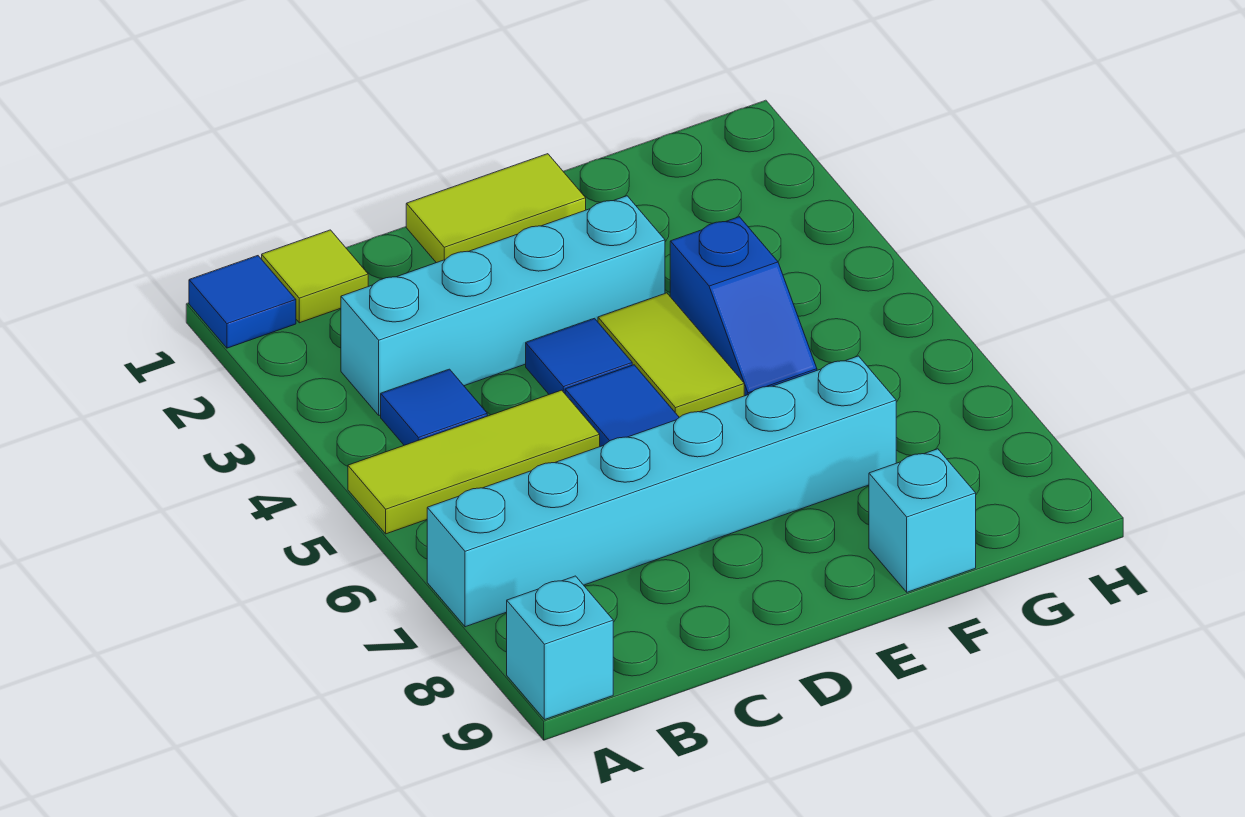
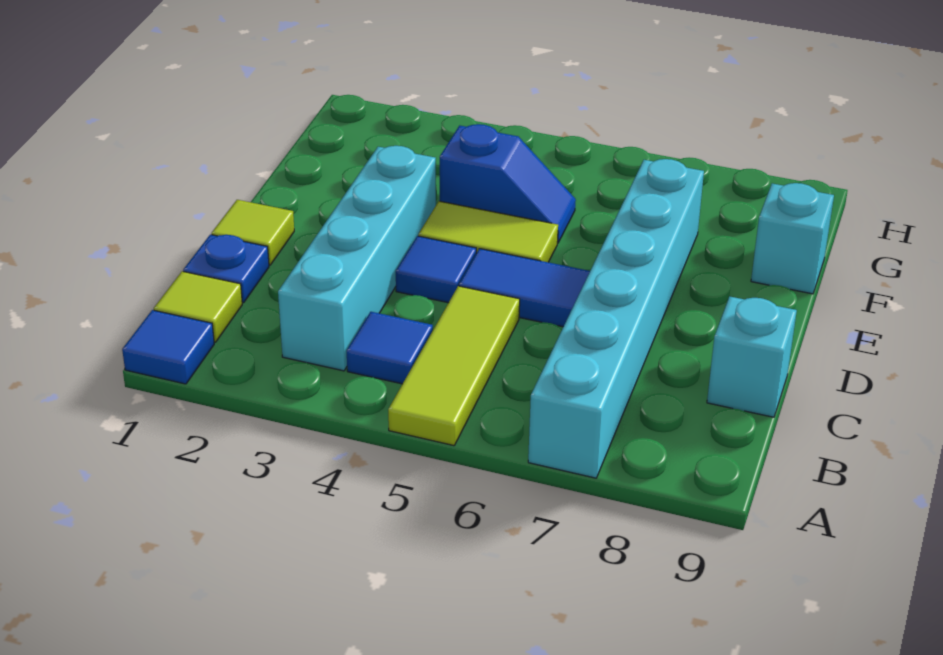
cyan 1x1 brick [507,576,613,720] -> cyan 1x1 brick moved to [707,296,797,417]
none -> blue 1x1 plate [183,235,269,303]
lime 1x2 tile [406,154,586,263] -> lime 1x1 tile [212,200,294,265]

